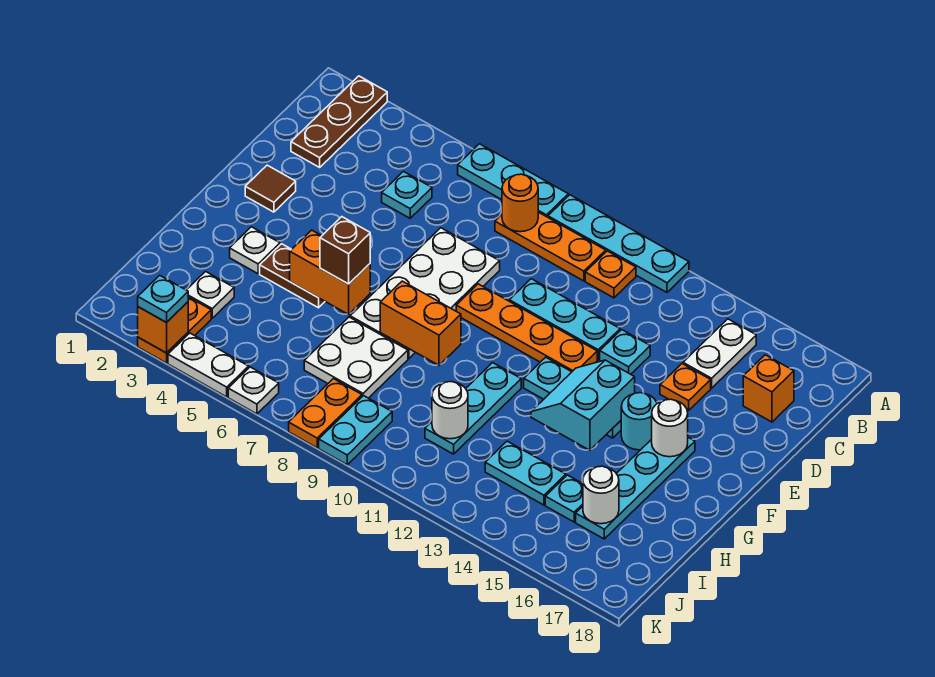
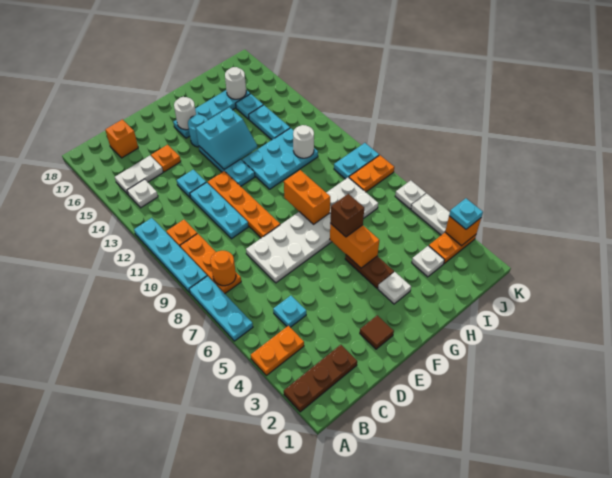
none -> orange 1x2 plate [251,326,304,375]
none -> white 1x1 plate [127,179,158,208]
cyan 1x3 plate [425,363,521,454] -> cyan 2x3 plate [242,128,318,189]

